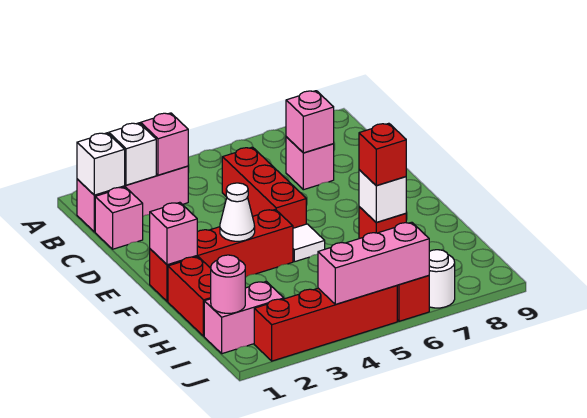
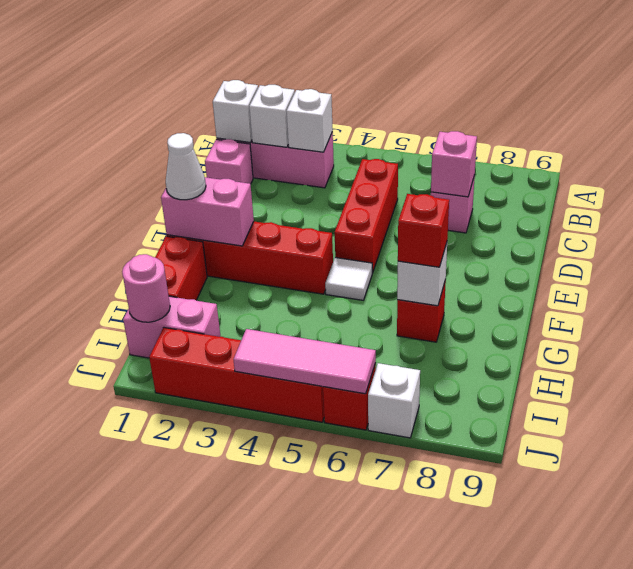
pink 1x1 brick [141,113,188,175] -> white 1x1 brick [286,89,333,152]
pink 1x1 brick [150,202,197,265] -> pink 1x2 brick [161,177,254,246]
white 1x1 cone [220,183,255,241] -> white 1x1 cone moved to [166,133,206,200]
pink 1x3 brick [318,222,429,304] -> pink 1x3 tile [233,329,376,394]
white 1x1 round brick [429,250,455,308] -> white 1x1 brick [368,363,420,438]

